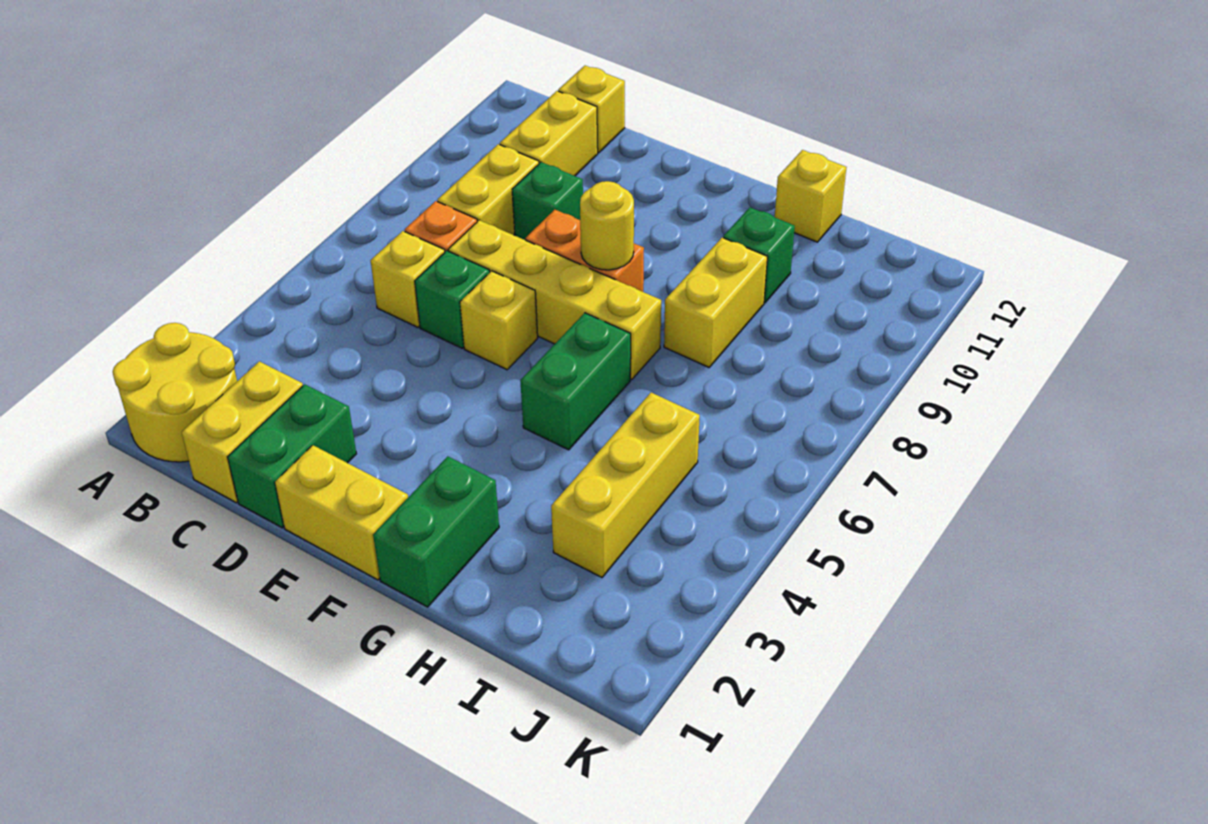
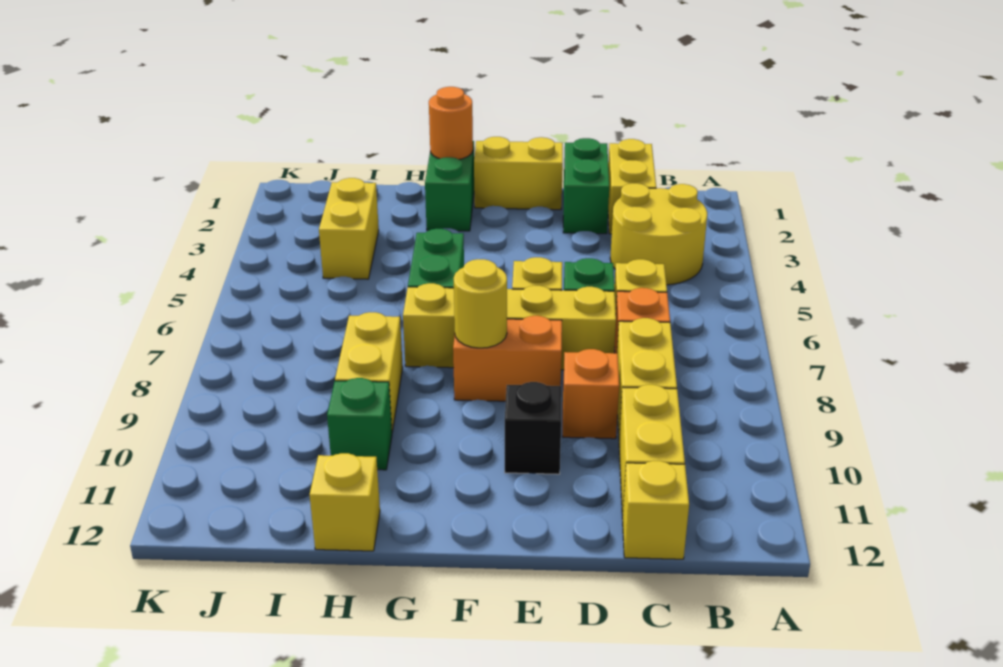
yellow 2x2 round brick [113,323,237,462] -> yellow 2x2 round brick moved to [610,183,707,285]
green 1x1 brick [512,162,583,240] -> orange 1x1 brick [563,349,619,439]
none -> black 1x1 brick [505,382,562,474]
none -> orange 1x1 round brick [429,87,473,159]
yellow 1x3 brick [551,393,700,577] -> yellow 1x2 brick [319,178,379,279]

